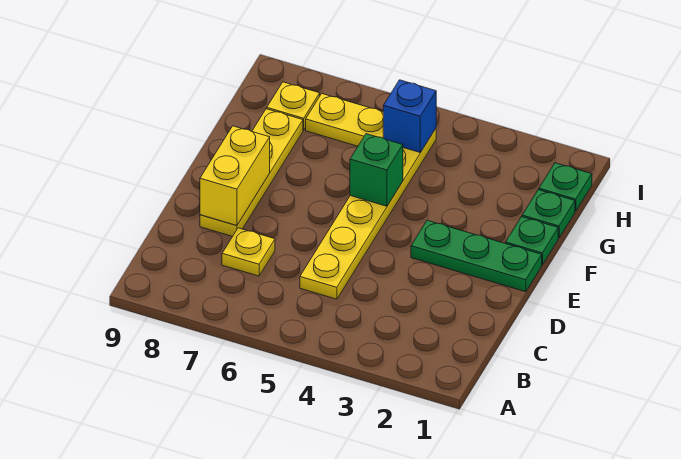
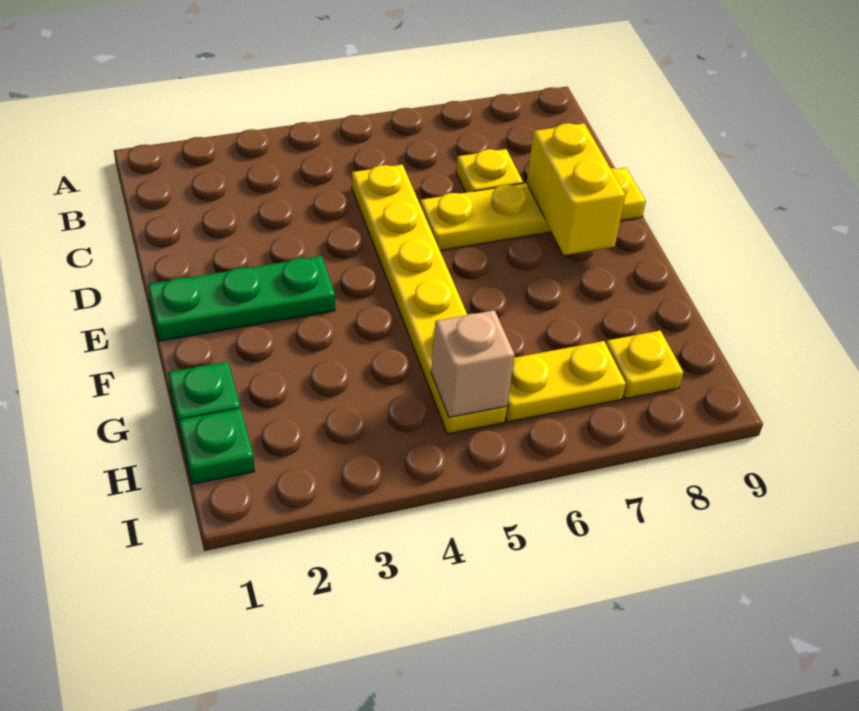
yellow 1x4 plate [200,109,303,236] -> yellow 1x4 plate turned to [420,168,646,251]
green 1x1 plate [506,217,558,265] -> none
green 1x1 brick [350,134,403,206] -> none
blue 1x1 brick [383,80,436,152] -> tan 1x1 brick [431,310,515,417]

